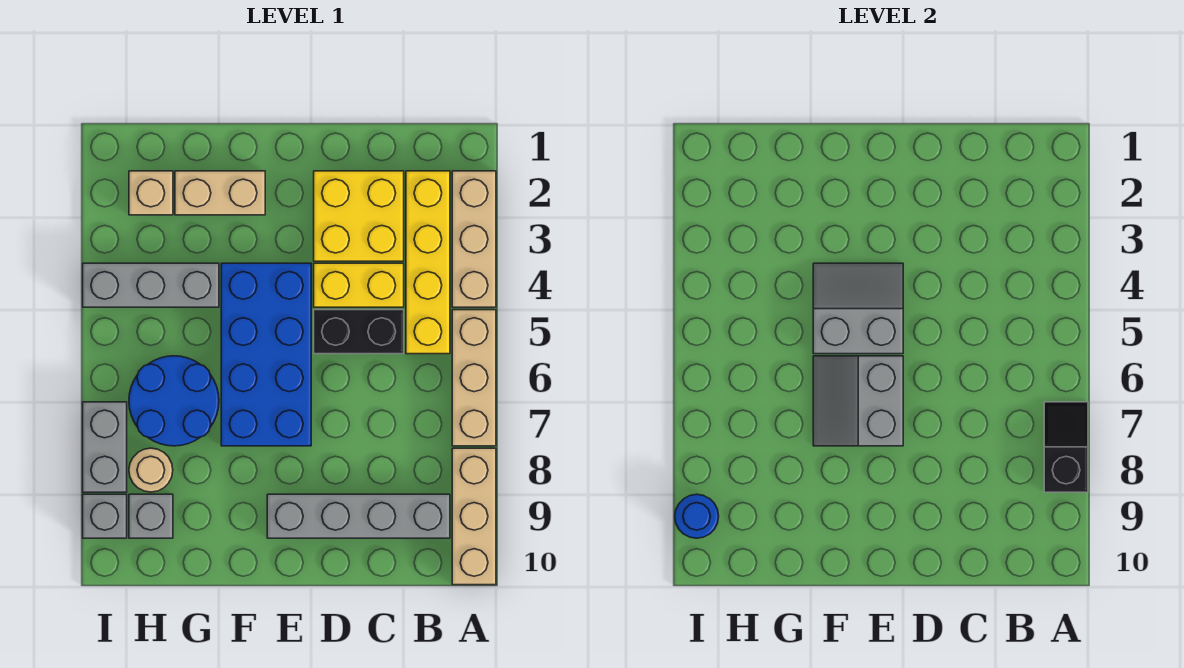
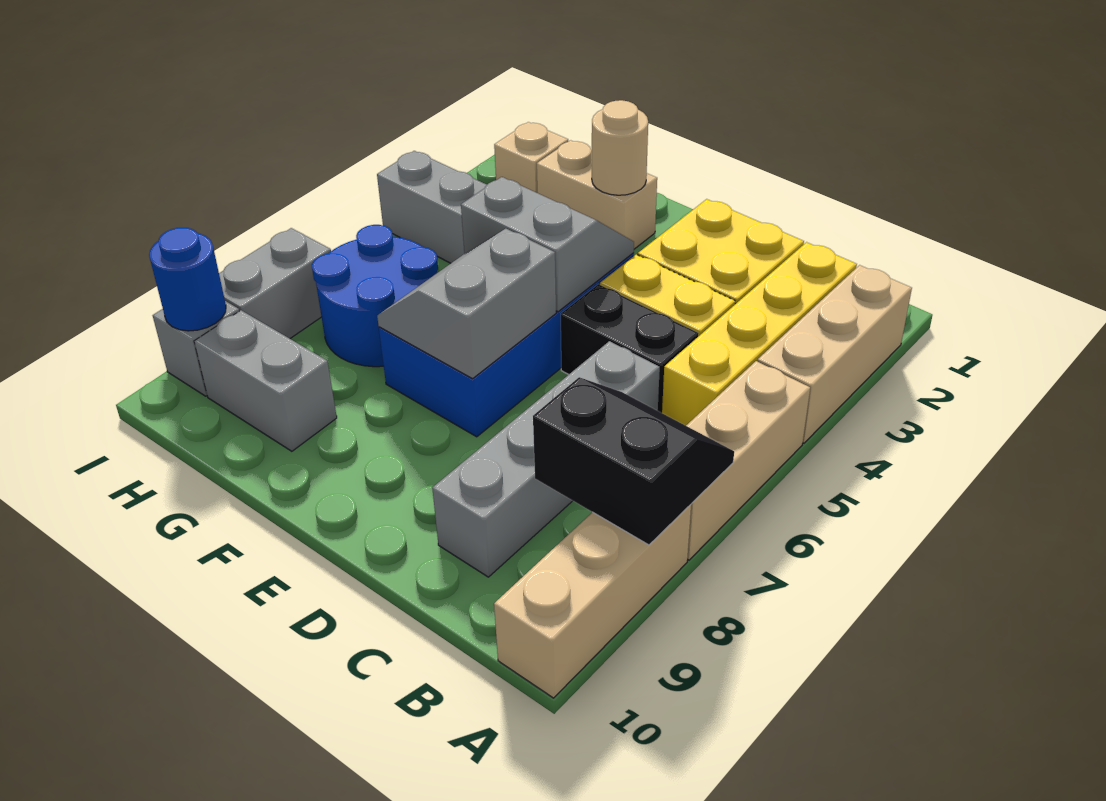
black 1x2 slope [1044,402,1088,492] -> black 2x2 slope [533,377,734,545]
grey 1x4 brick [267,494,450,538] -> grey 1x4 brick turned to [432,341,660,577]
tan 1x1 round brick [129,448,173,492] -> tan 1x1 round brick moved to [592,100,648,195]
grey 1x1 brick [129,494,173,538] -> grey 1x2 brick [194,310,337,451]

